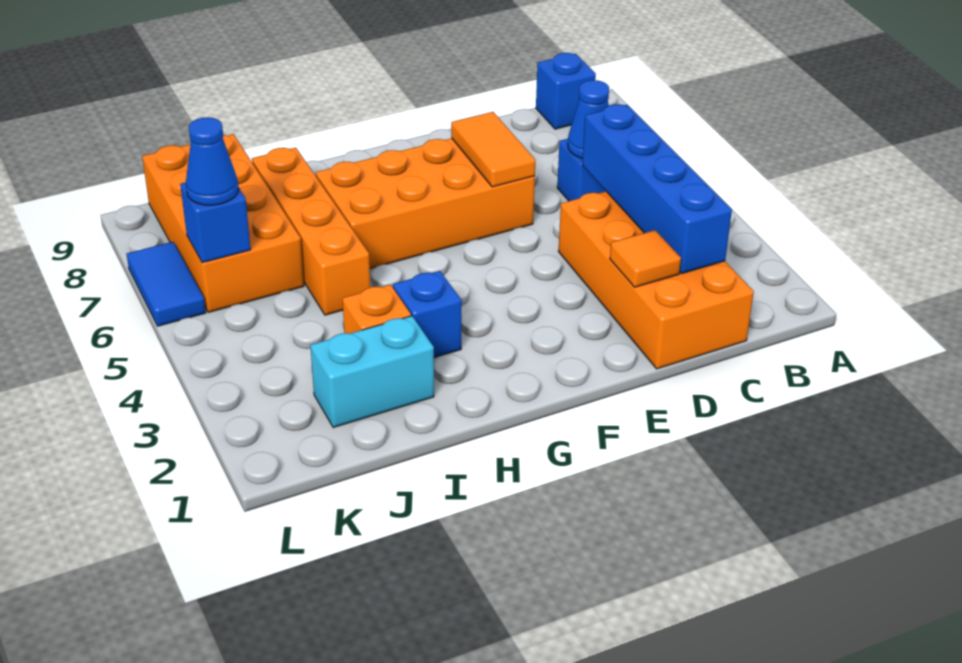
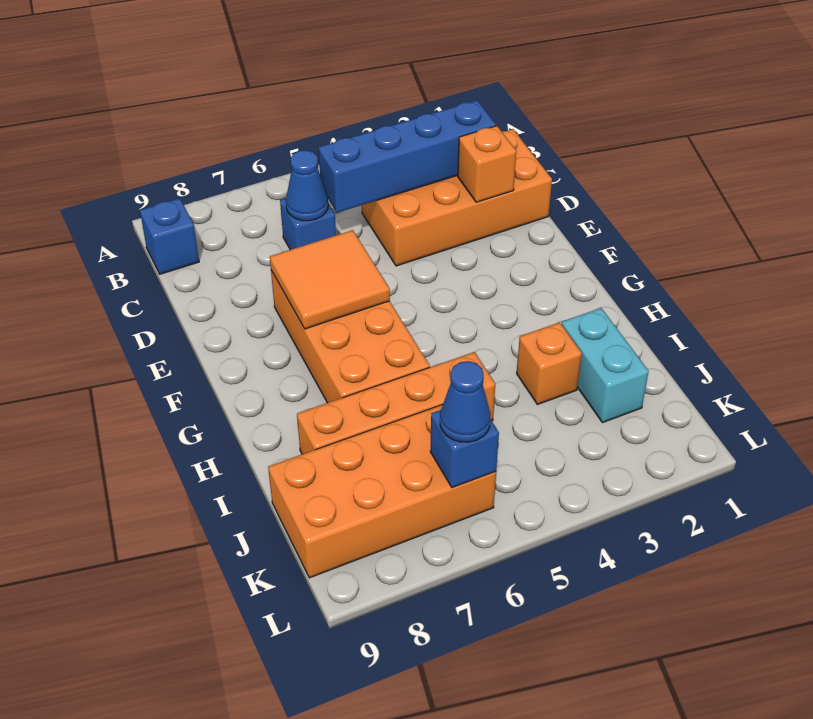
orange 1x1 tile [610,230,681,287] -> orange 1x1 brick [458,126,516,202]
orange 1x2 tile [451,112,535,187] -> orange 2x2 tile [270,230,390,329]
blue 1x1 brick [393,271,462,357] -> none
blue 1x2 tile [127,242,206,326] -> none

